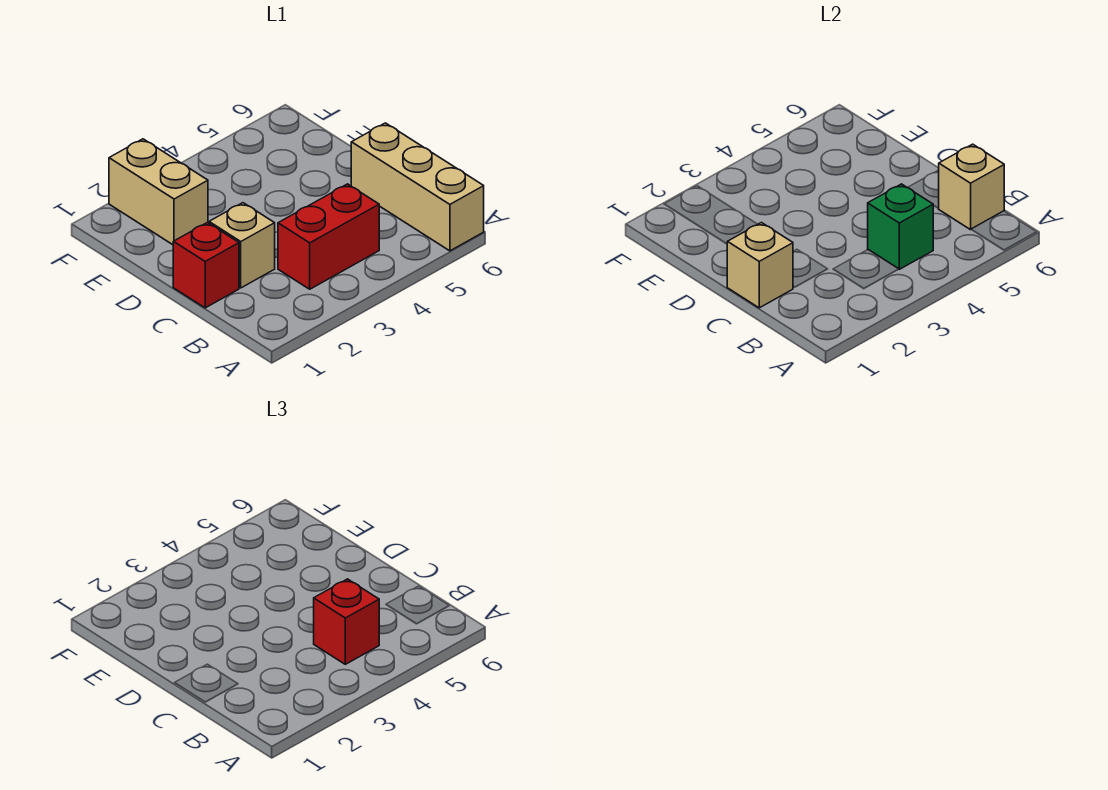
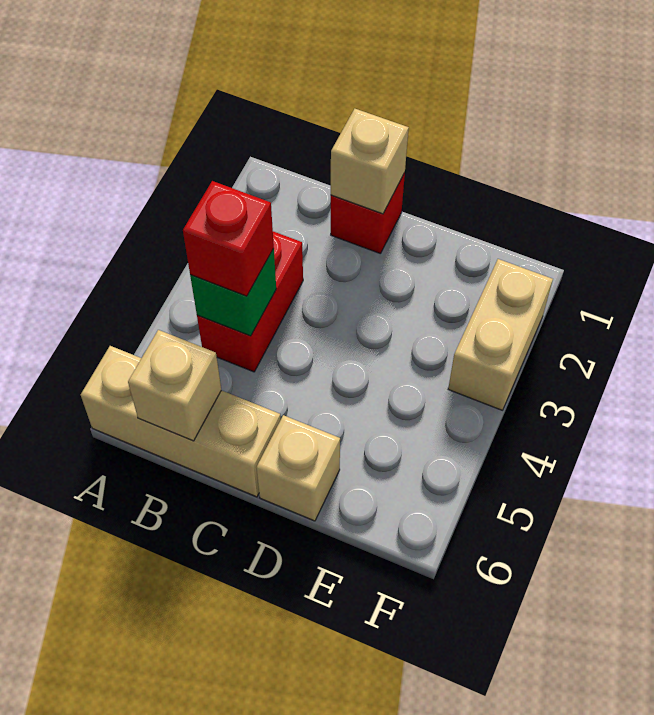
tan 1x1 brick [209,203,275,288] -> tan 1x1 brick moved to [256,415,340,521]
tan 1x2 brick [109,139,208,245] -> tan 1x2 brick turned to [448,259,553,410]

